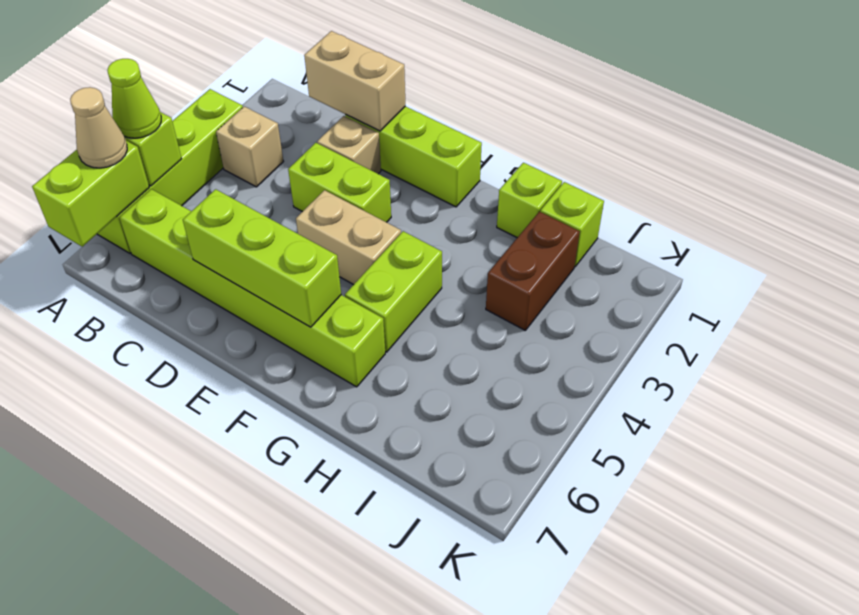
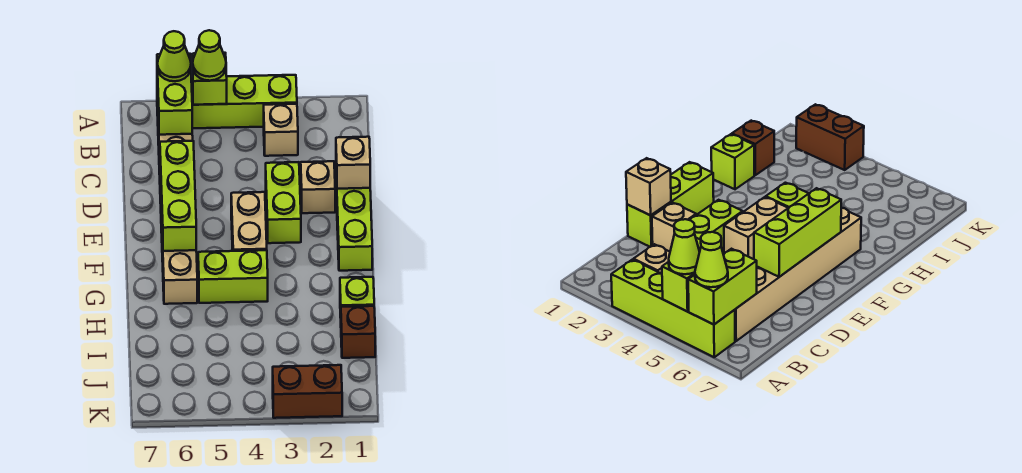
lime 1x2 brick [32,141,149,247] -> lime 1x2 brick turned to [157,54,192,135]
tan 1x1 cone [70,87,127,168] -> lime 1x1 cone [157,31,191,81]
lime 1x6 brick [119,189,385,387] -> tan 1x6 brick [158,122,197,304]
tan 1x2 brick [304,31,405,131] -> tan 1x1 brick [336,137,370,189]
lime 1x1 brick [540,182,604,267] -> brown 1x1 brick [341,306,375,358]
brown 1x2 brick [486,212,580,330] -> brown 1x2 brick moved to [273,365,342,418]

